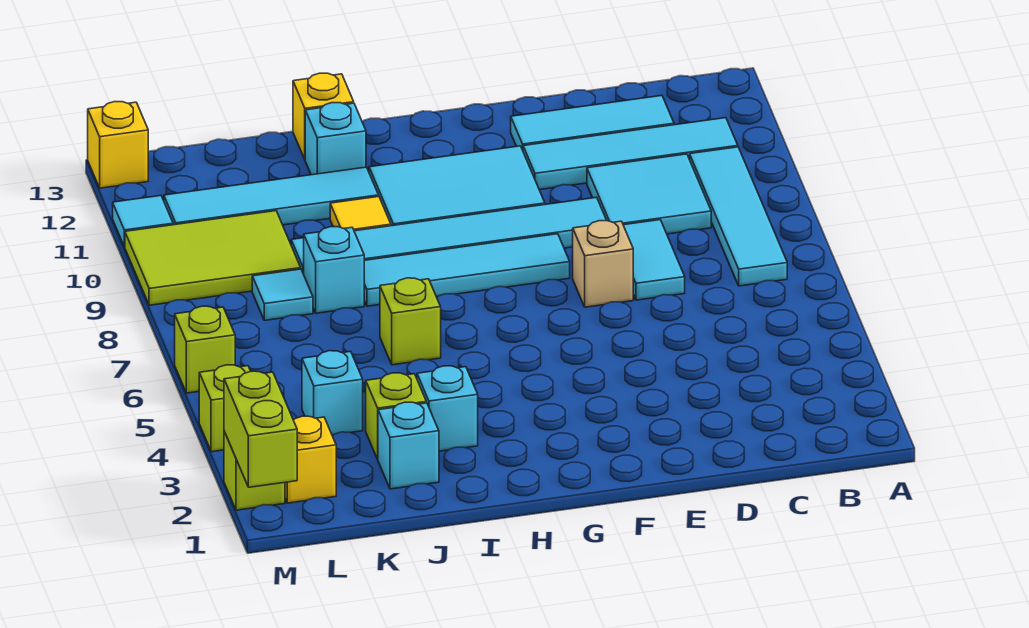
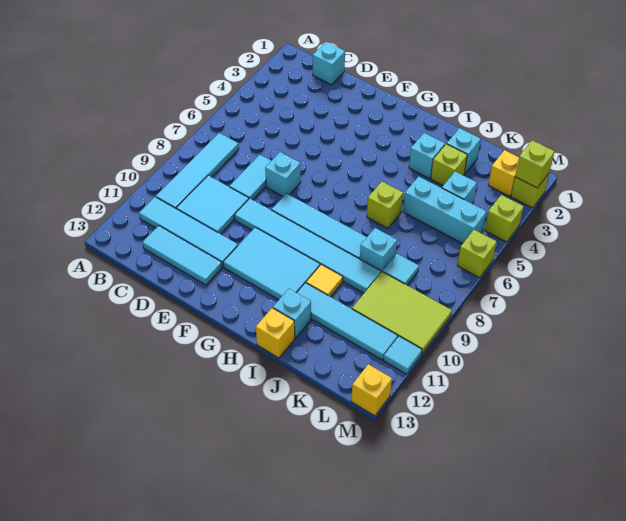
none -> cyan 1x1 brick [313,42,345,85]
tan 1x1 brick [573,221,633,307] -> cyan 1x1 brick [265,152,301,196]
none -> cyan 1x3 brick [403,176,487,244]
lime 1x2 brick [224,371,297,487] -> lime 1x1 brick [515,140,554,188]

